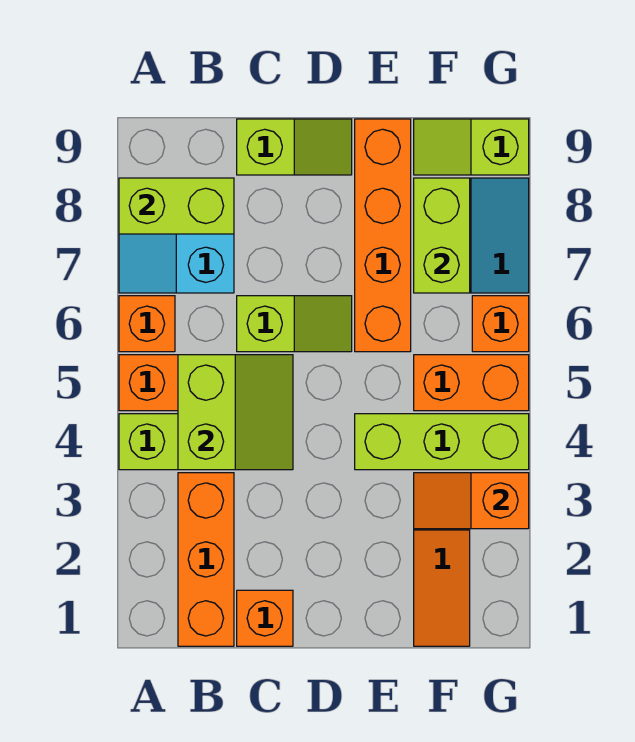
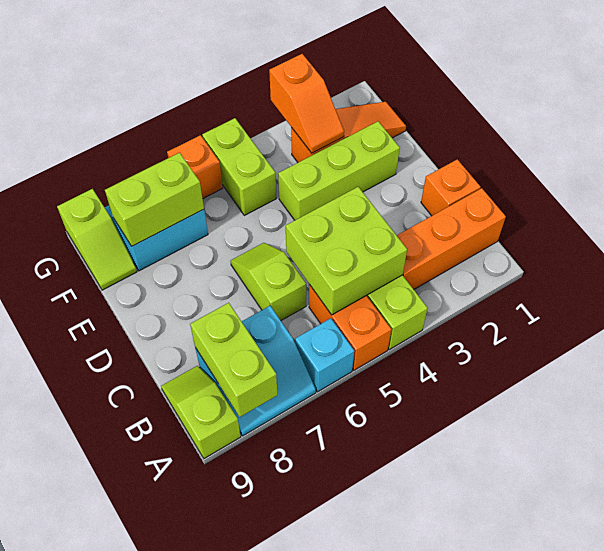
orange 1x1 brick [119,296,175,352] -> cyan 1x1 brick [295,318,354,392]
lime 2x2 slope [178,355,293,470] -> lime 2x2 brick [286,187,407,315]
lime 1x2 slope [237,119,352,175] -> lime 1x2 slope moved to [161,366,241,459]
lime 1x3 brick [355,414,529,470] -> lime 1x3 brick turned to [278,121,400,220]
orange 1x4 brick [355,119,411,352] -> none
orange 1x2 brick [414,355,529,411] -> lime 1x2 brick [202,118,276,215]

